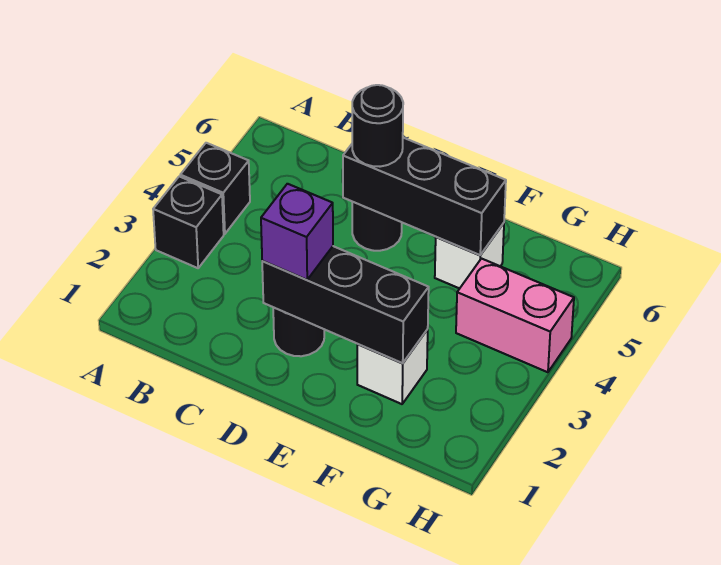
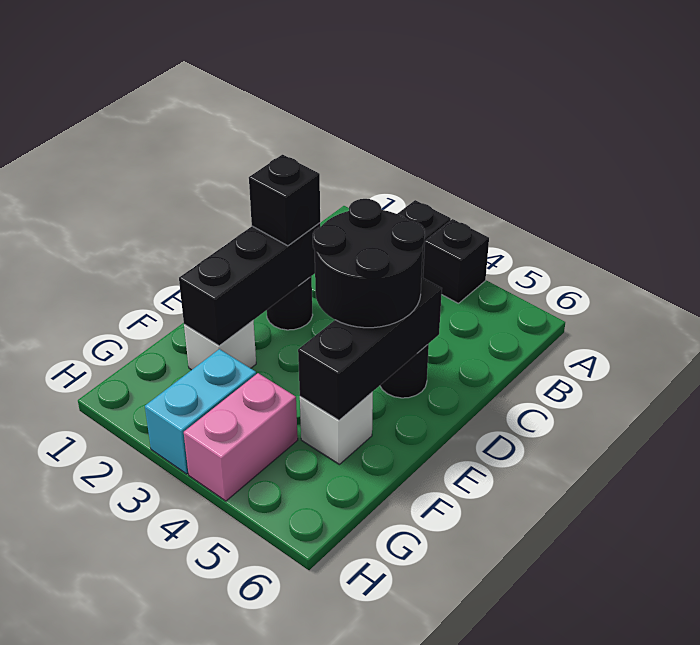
purple 1x1 brick [261,184,333,280] -> black 1x1 brick [249,155,320,246]
black 1x1 round brick [352,85,403,167] -> black 2x2 round brick [313,199,425,328]
none -> cyan 1x2 brick [145,349,256,474]

